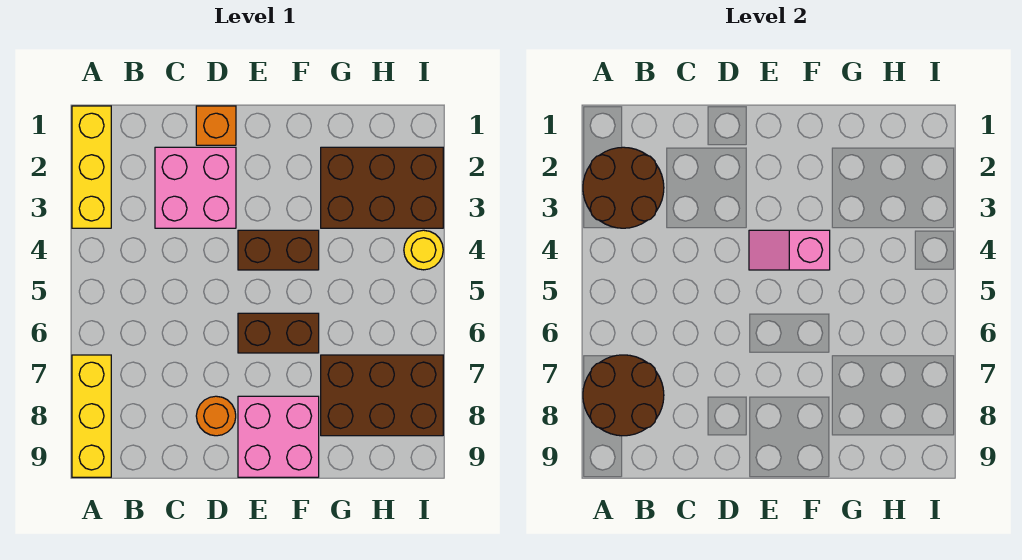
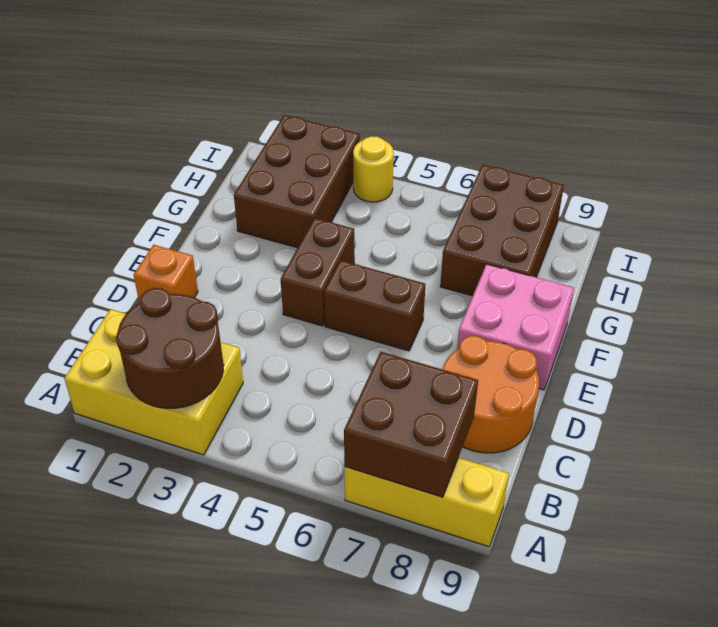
yellow 1x3 brick [72,106,111,228] -> yellow 2x3 brick [64,309,243,455]
brown 2x2 round brick [583,355,664,436] -> brown 2x2 brick [344,352,478,497]
pink 2x2 brick [155,147,236,228] -> none
orange 1x1 round brick [196,396,236,436] -> orange 2x2 round brick [443,336,539,453]
pink 1x2 slope [749,230,830,270] -> none
brown 1x2 brick [238,313,319,353] -> brown 1x2 brick turned to [324,260,426,351]

